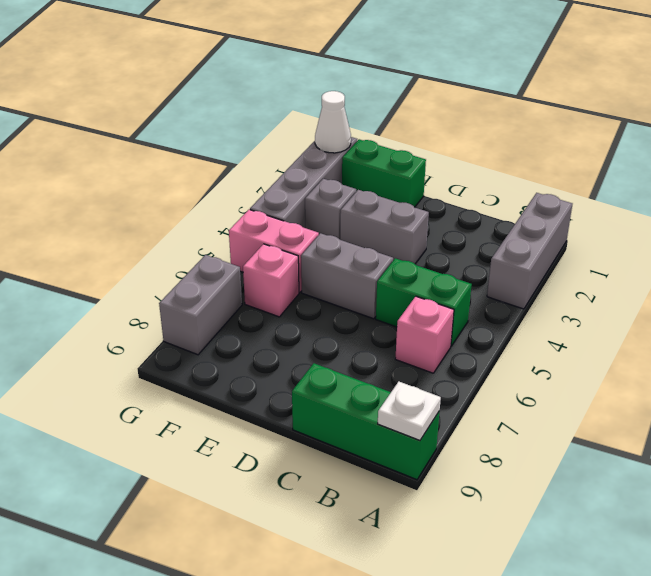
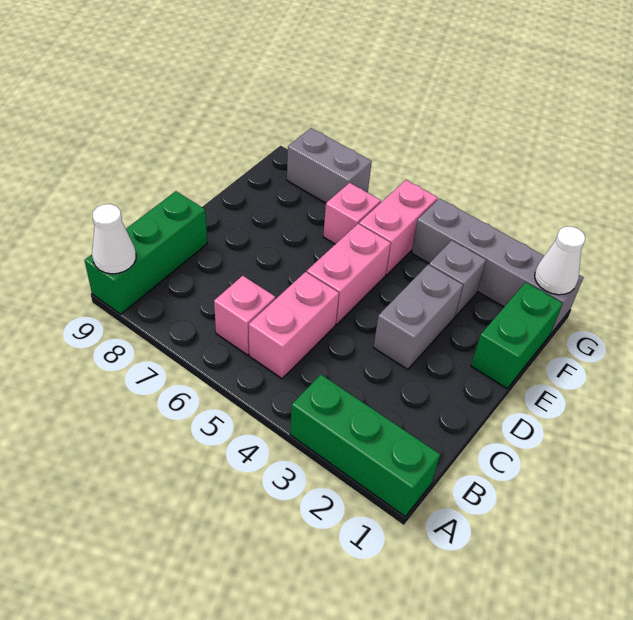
grey 1x3 brick [487,193,572,309] -> green 1x3 brick [290,375,440,516]
white 1x1 plate [378,382,441,440] -> white 1x1 cone [92,204,136,274]
green 1x2 brick [376,258,472,346] -> pink 1x2 brick [249,272,339,378]
grey 1x2 brick [301,233,393,319] -> pink 1x2 brick [307,224,391,324]

